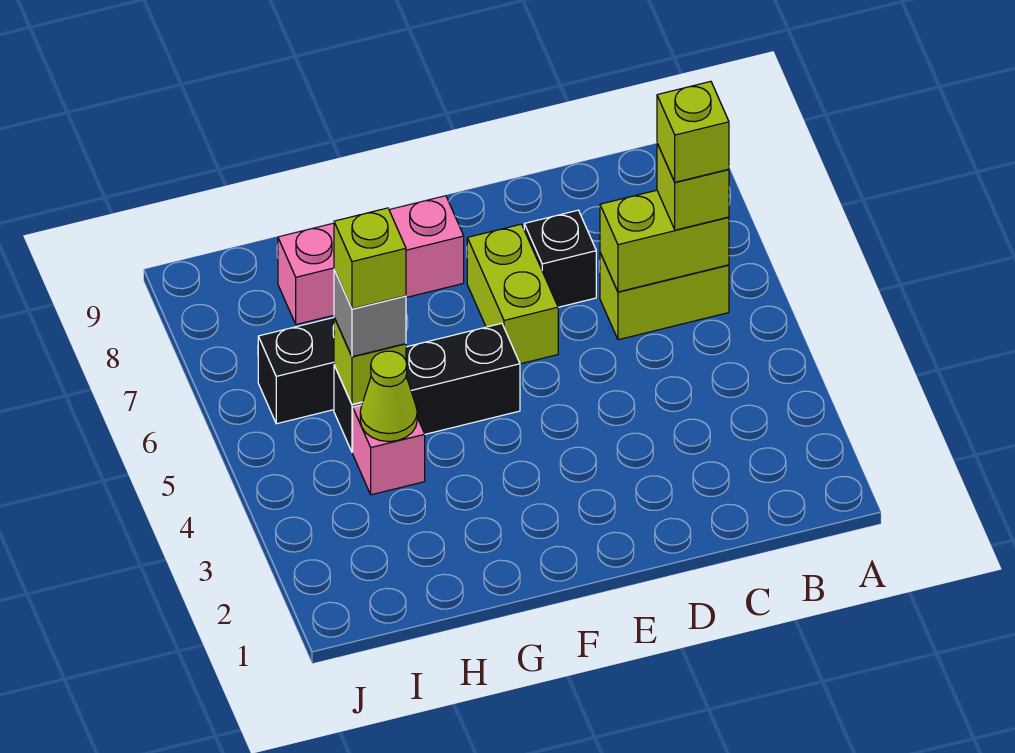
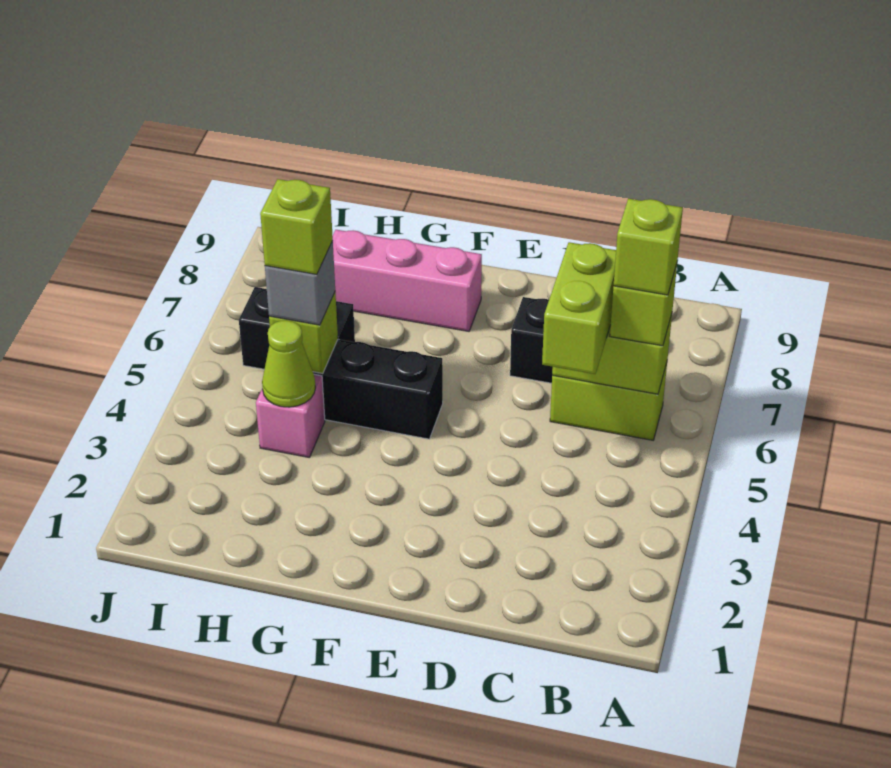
lime 1x2 brick [467,224,558,364] -> lime 1x2 brick moved to [542,242,616,374]

